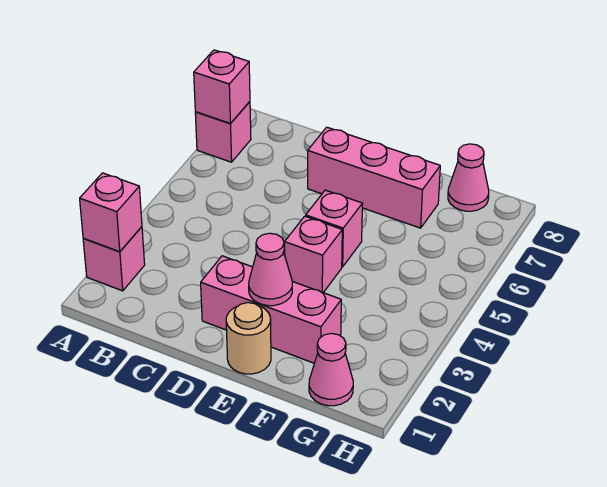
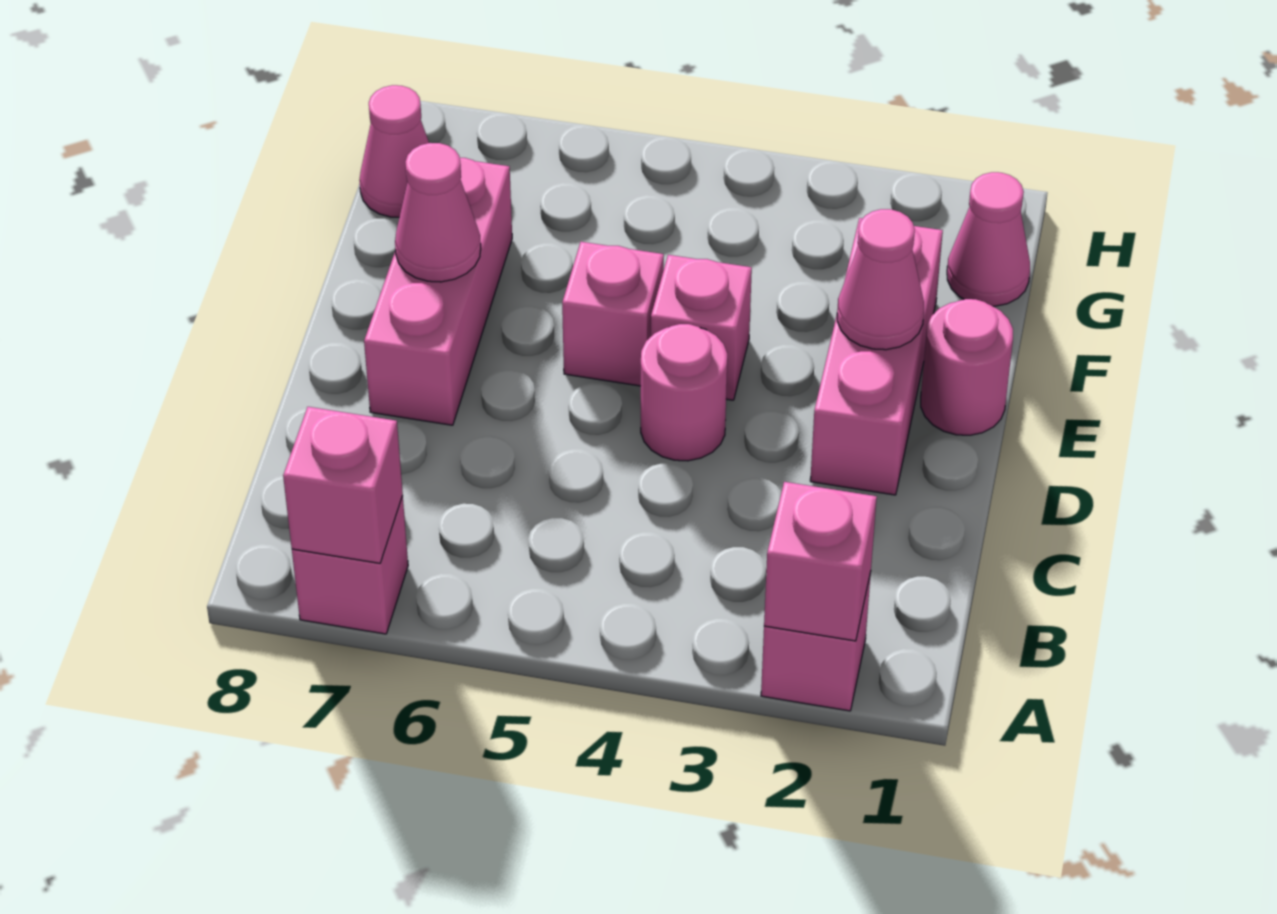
none -> pink 1x1 round brick [641,324,727,461]
tan 1x1 round brick [226,303,271,374] -> pink 1x1 round brick [921,299,1013,435]
none -> pink 1x1 cone [395,143,481,282]

